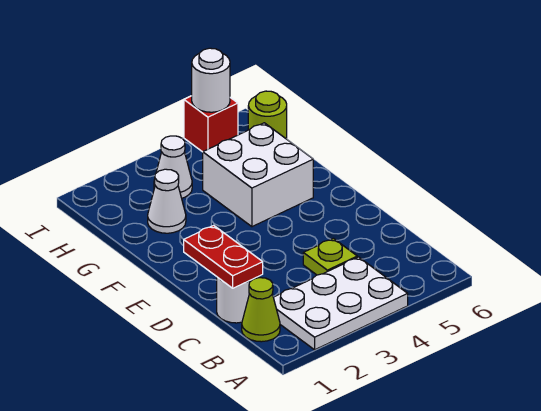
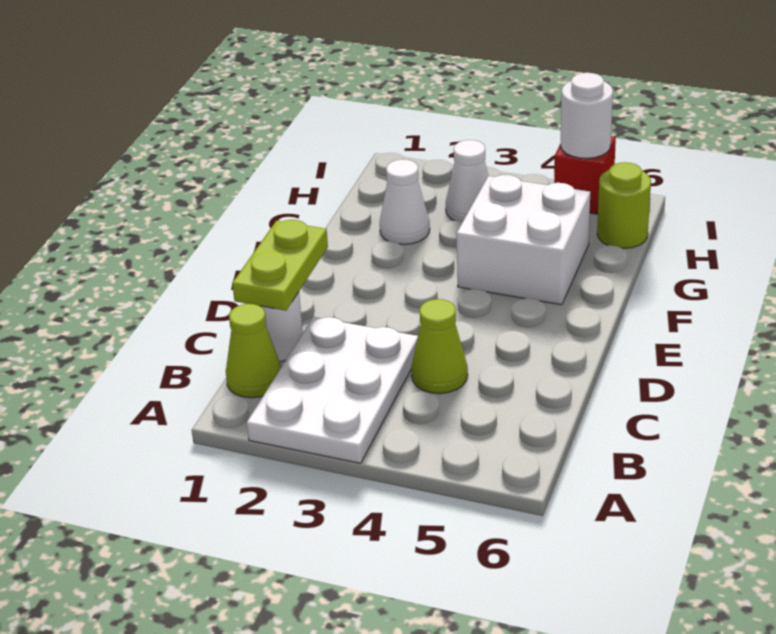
white 2x3 plate [273,257,408,350] -> white 2x3 plate turned to [247,317,418,463]
red 1x2 plate [184,225,263,288] -> lime 1x2 plate [232,220,328,311]
lime 1x1 plate [303,238,357,275] -> lime 1x1 cone [411,299,468,394]

